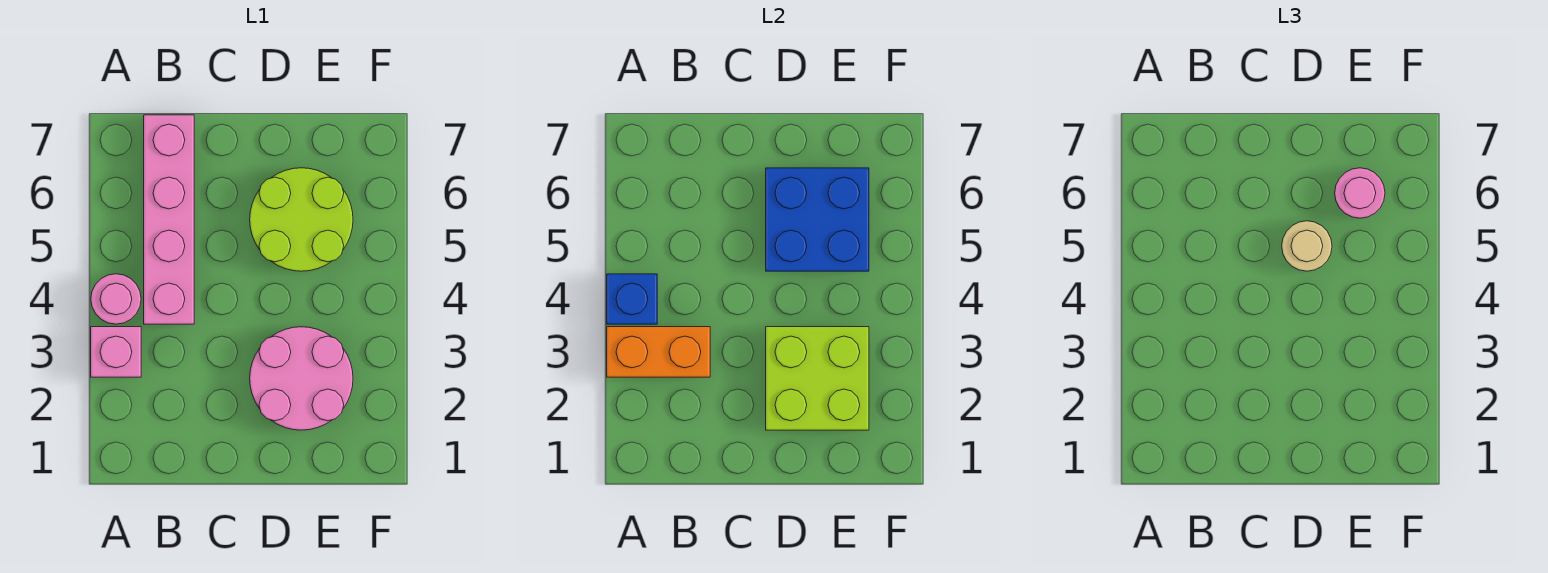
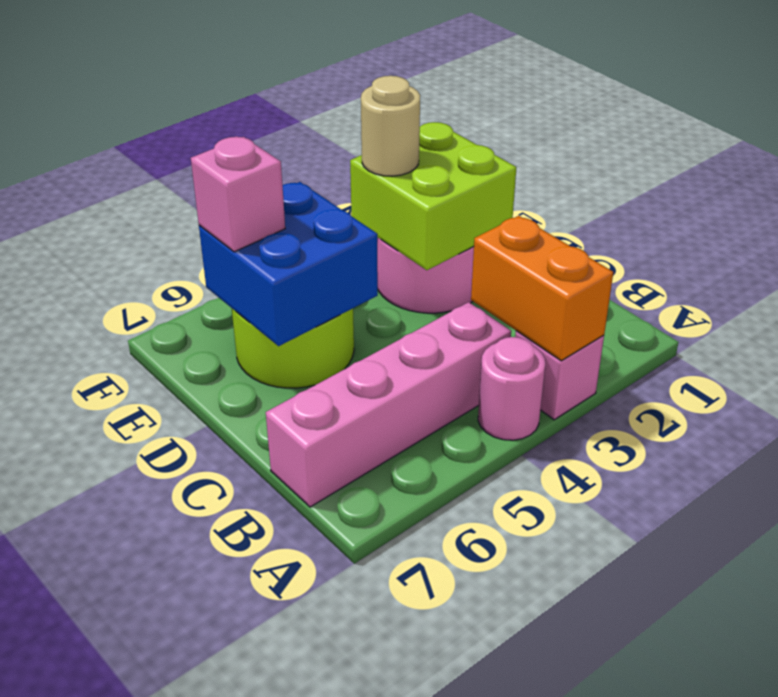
blue 1x1 brick [607,274,657,324] -> none
tan 1x1 round brick [1282,221,1332,271] -> tan 1x1 round brick moved to [361,76,420,176]
pink 1x1 round brick [1335,168,1385,218] -> pink 1x1 brick [191,137,285,252]

